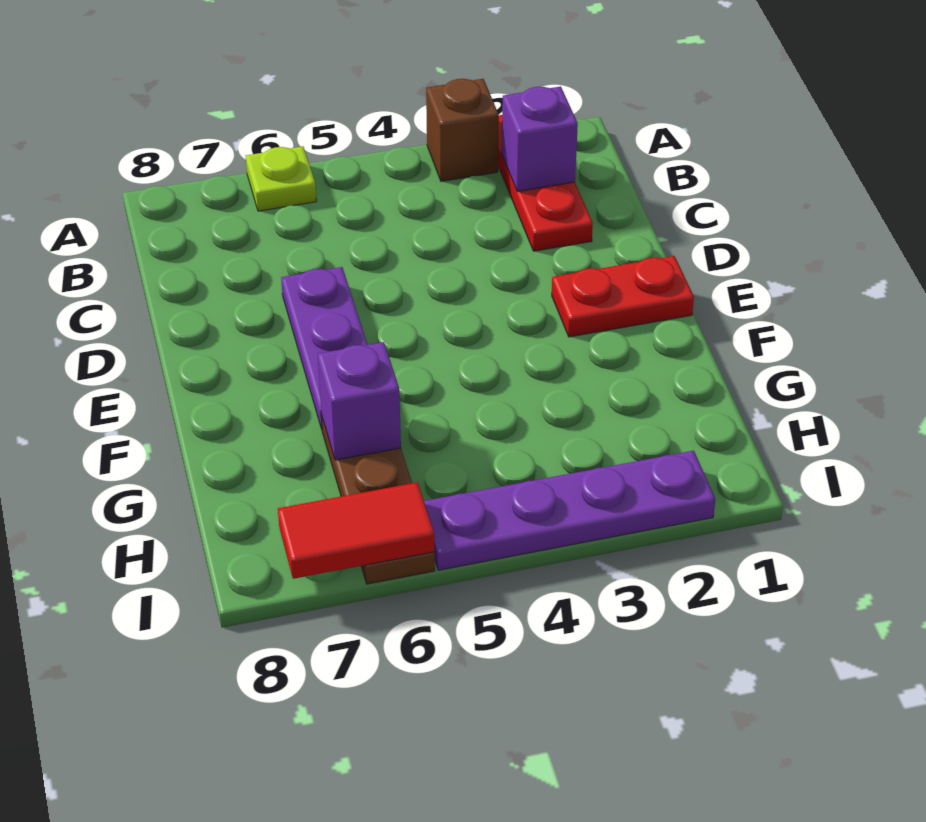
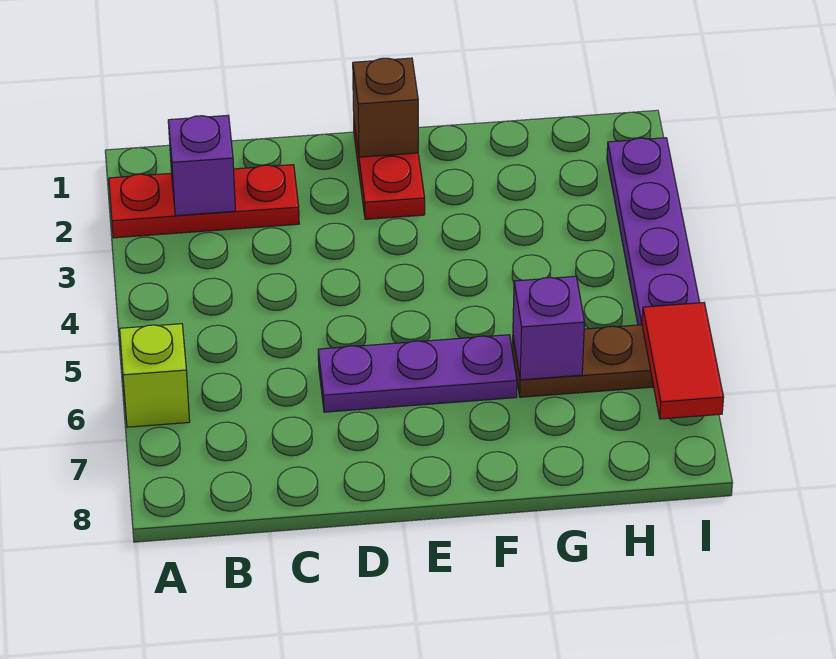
brown 1x1 brick [426,79,499,181] -> brown 1x1 brick moved to [353,58,418,157]
lime 1x1 plate [246,146,316,211] -> lime 1x1 brick [120,324,190,427]

